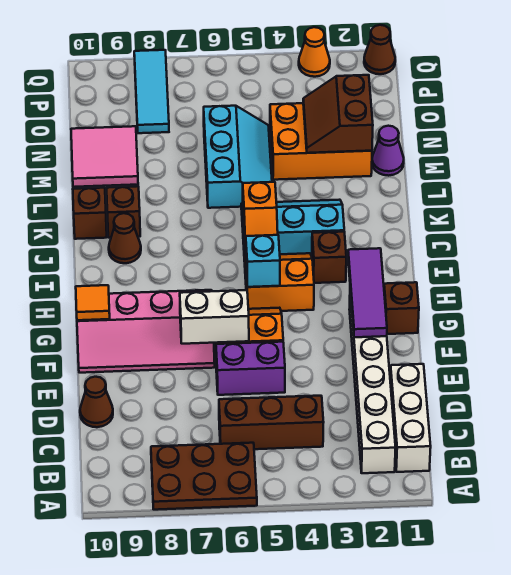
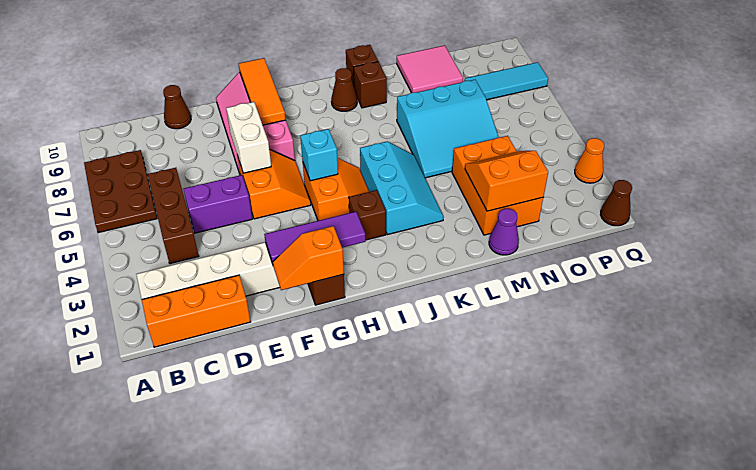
white 1x3 brick [390,364,431,472] -> orange 1x3 brick [142,275,251,347]
purple 1x2 brick [216,342,285,395] -> purple 1x2 brick turned to [184,175,252,233]
orange 1x1 tile [76,285,110,320] -> orange 1x3 tile [239,58,286,125]
orange 1x2 slope [243,182,278,254] -> orange 1x2 slope moved to [273,226,344,290]
cyan 2x3 slope [204,106,272,208] -> cyan 3x3 slope [397,80,499,178]
brown 2x2 slope [303,75,373,153] -> orange 2x2 slope [465,151,548,211]

